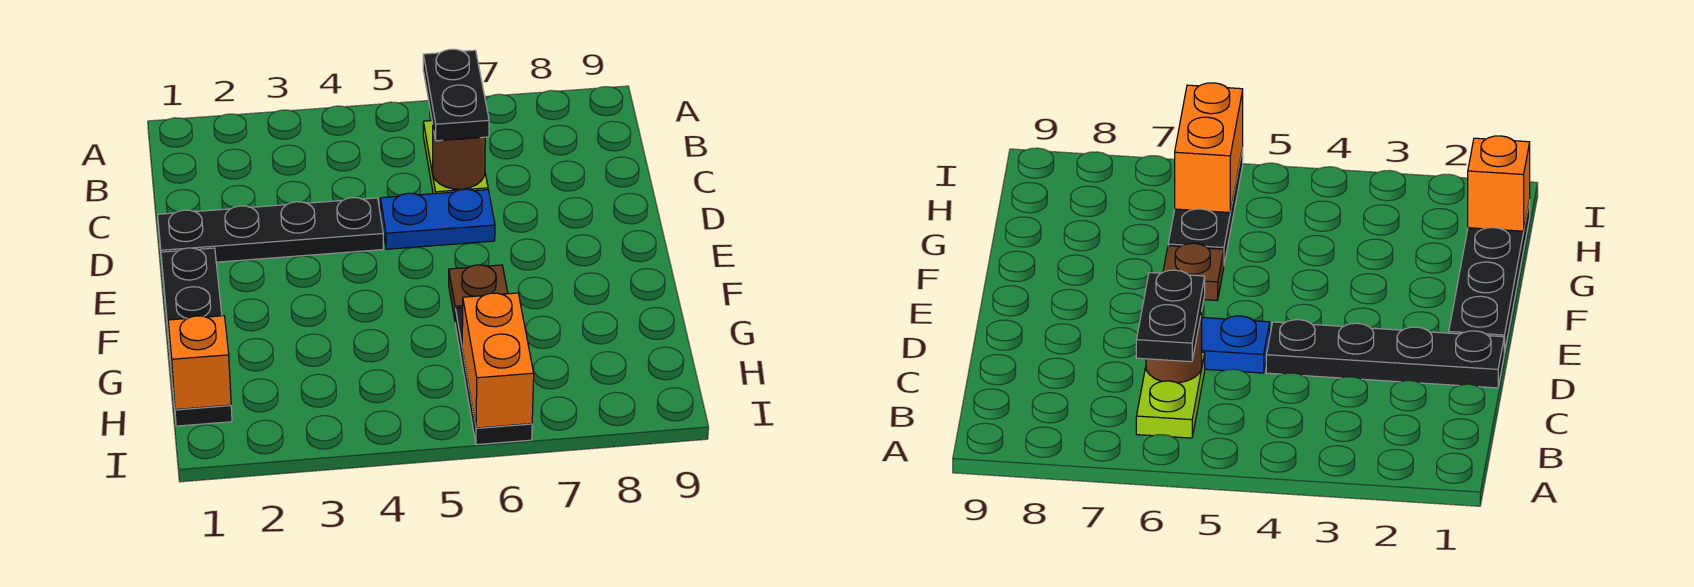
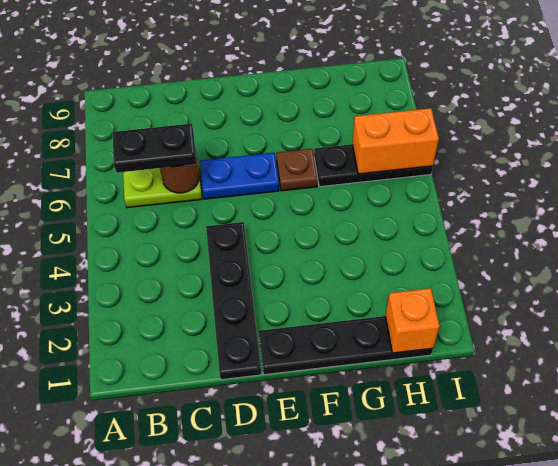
blue 1x2 plate [380,189,495,249] -> blue 1x2 plate turned to [200,153,279,199]

